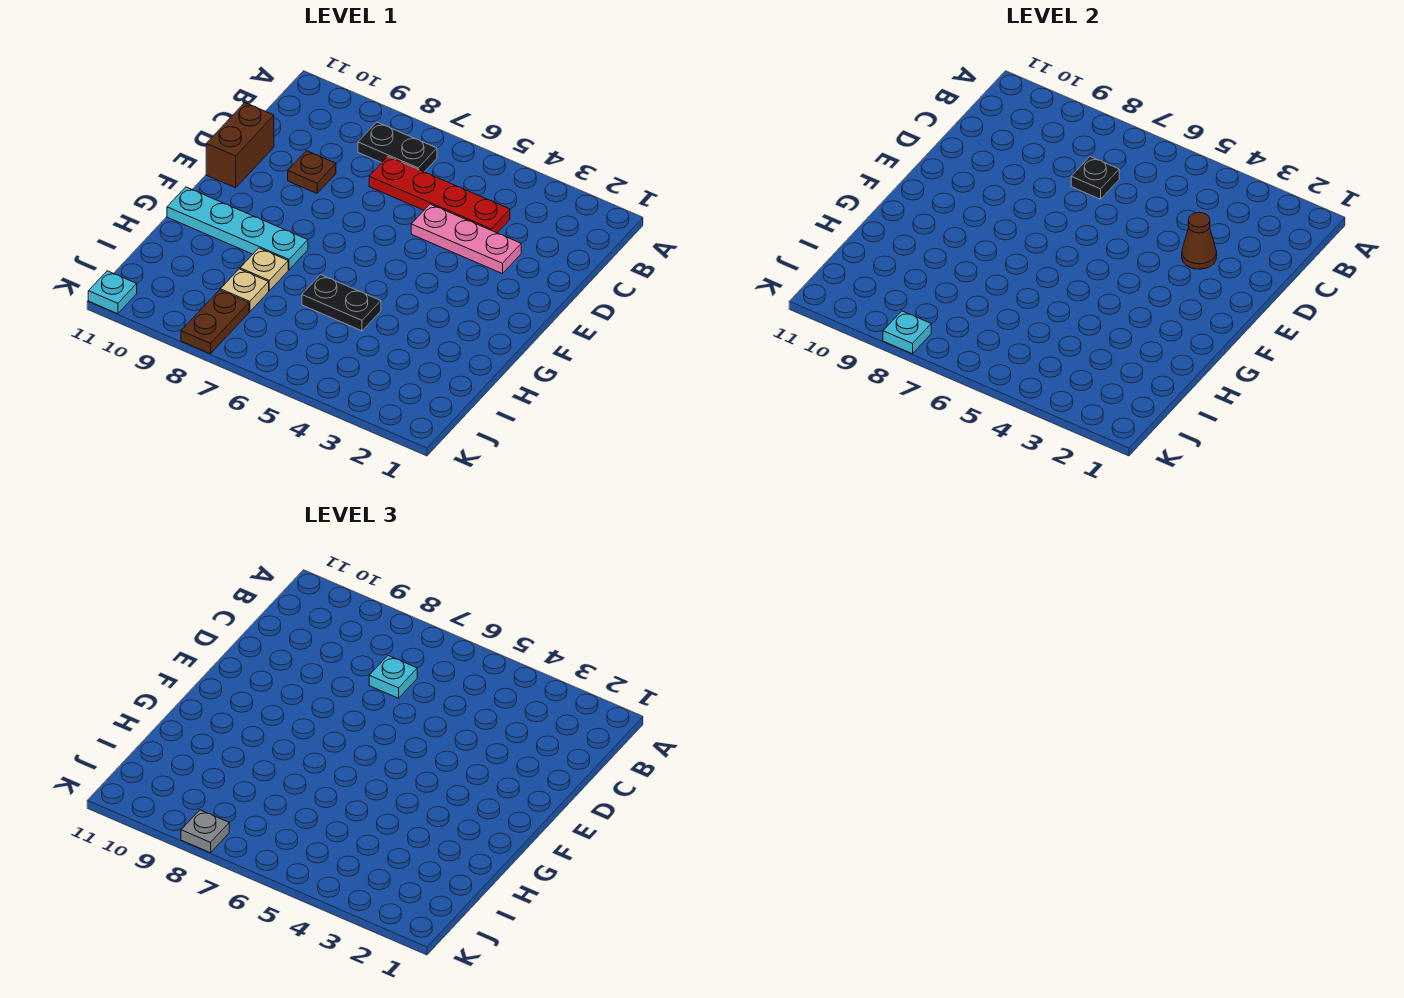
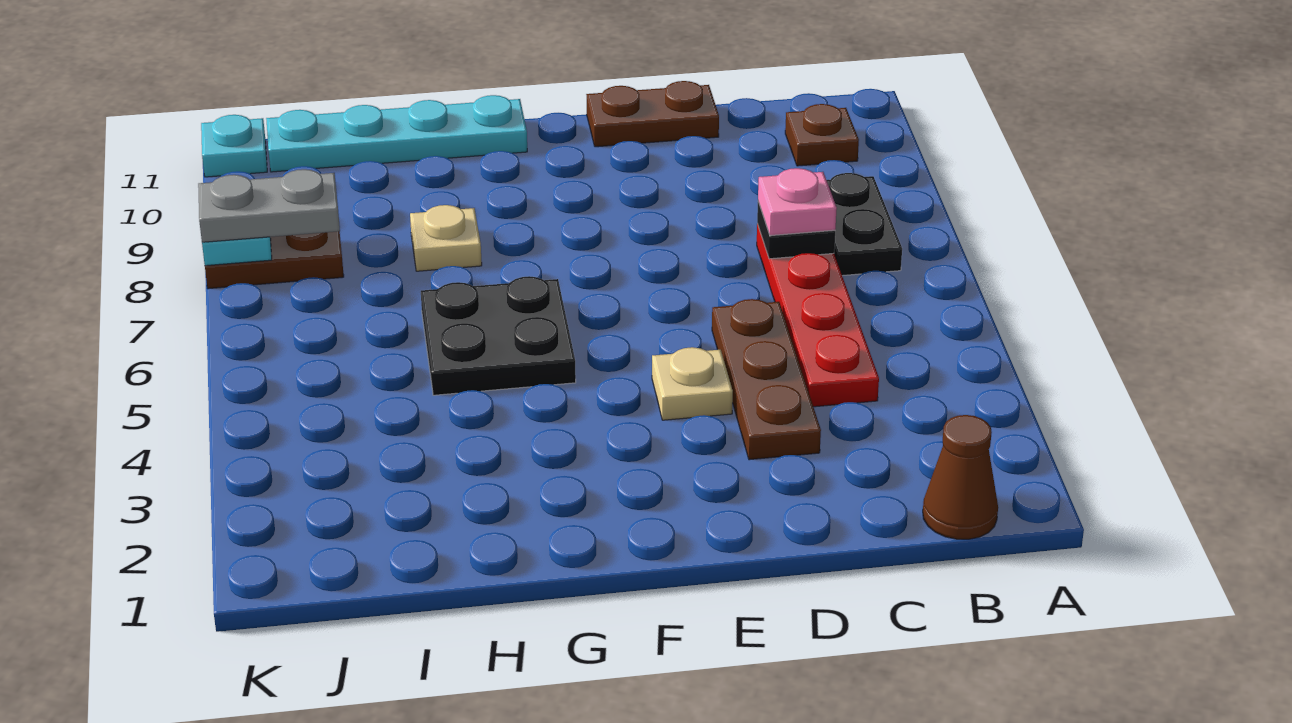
cyan 1x1 plate [369,656,417,698] -> pink 1x1 plate [758,168,837,236]
pink 1x3 plate [411,204,521,274] -> brown 1x3 plate [712,299,821,460]
brown 1x1 cone [1182,212,1217,269] -> brown 1x1 cone moved to [923,415,998,539]
brown 1x1 plate [288,151,336,193] -> brown 1x1 plate moved to [785,104,859,166]
brown 1x2 brick [206,103,274,188] -> brown 1x2 plate [586,81,719,147]
cyan 1x4 plate [167,187,308,270] -> cyan 1x4 plate turned to [266,95,527,172]
black 1x2 plate [302,275,381,331] -> black 2x2 plate [421,276,576,395]
tan 1x1 plate [220,269,269,312] -> tan 1x1 plate moved to [652,347,733,420]
grey 1x1 plate [181,810,229,853] -> grey 1x2 plate [198,169,340,242]

